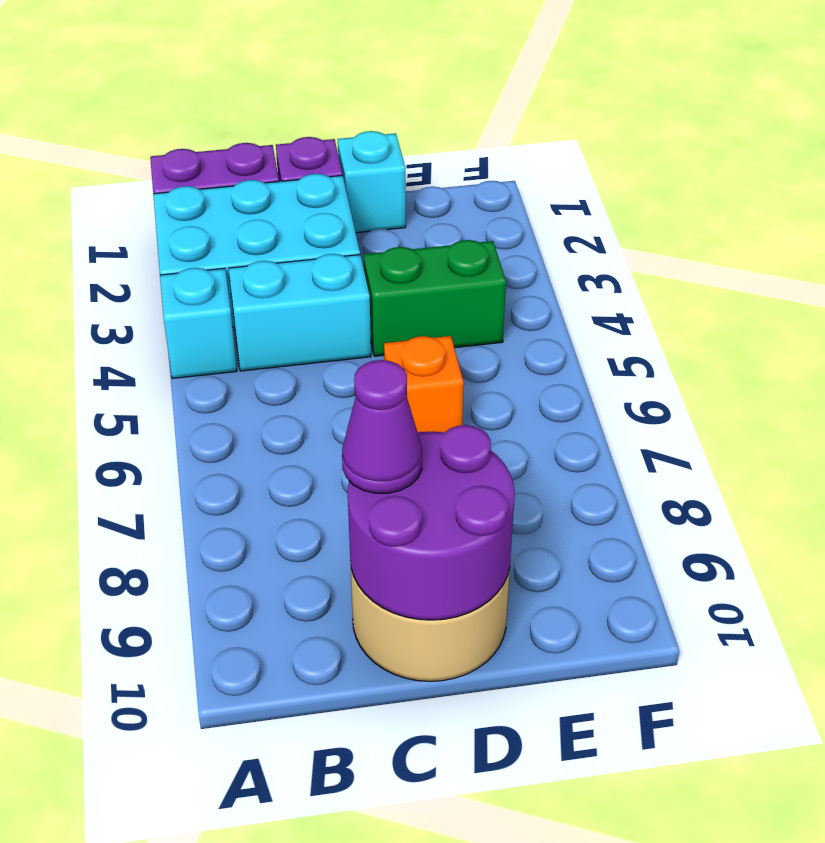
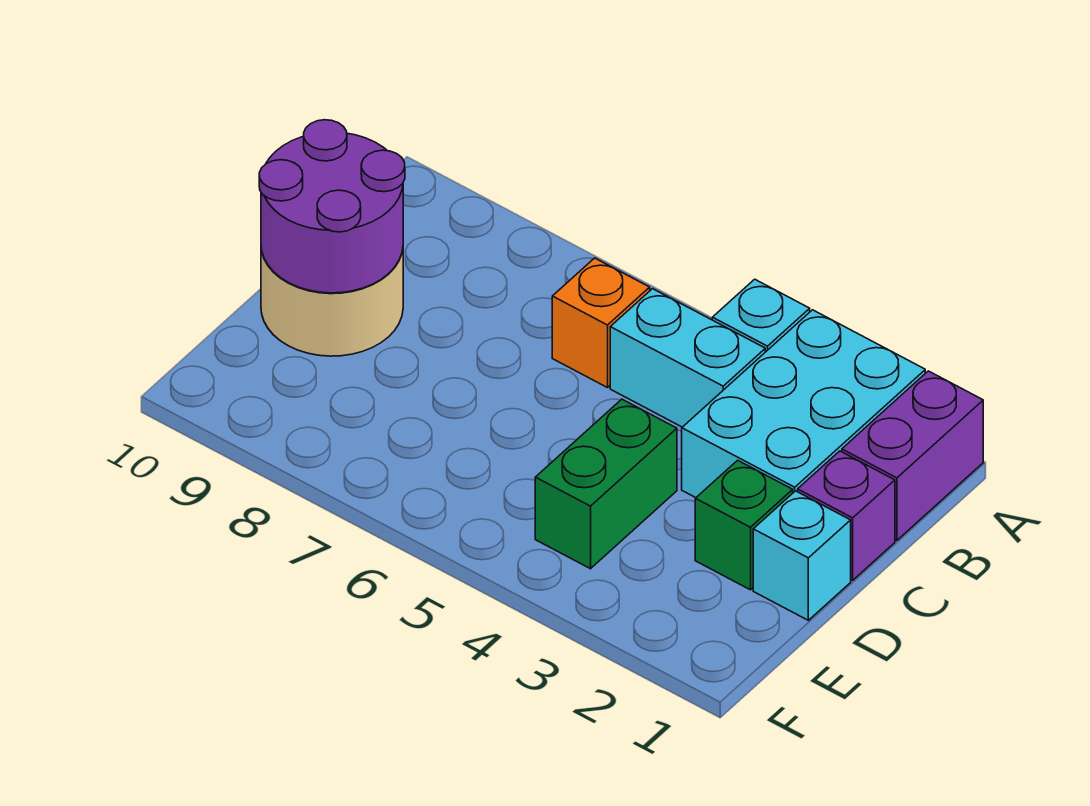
cyan 1x2 brick [229,254,371,371] -> cyan 1x2 brick turned to [610,289,765,427]
purple 1x1 cone [342,360,422,493] -> none
none -> green 1x1 brick [695,460,793,590]
orange 1x1 brick [384,336,464,433] -> orange 1x1 brick moved to [552,258,650,388]

